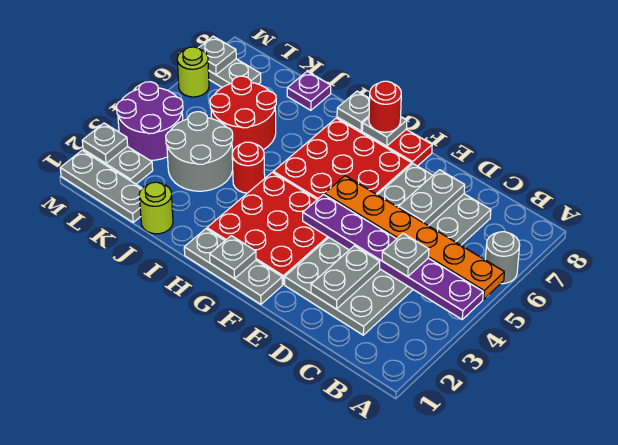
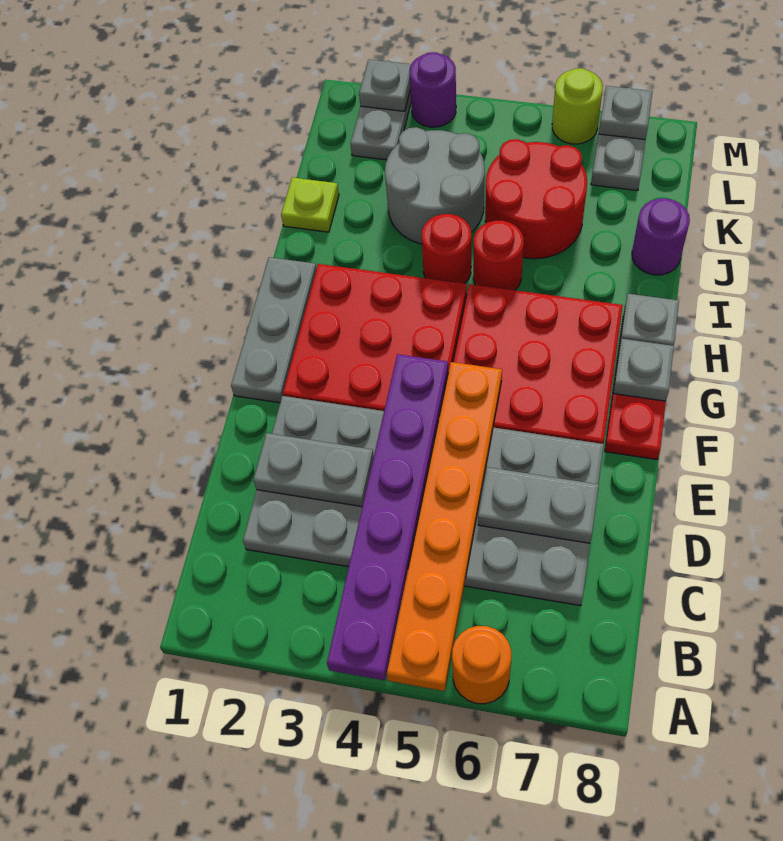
grey 1x1 round brick [485,232,520,284] -> orange 1x1 round brick [452,626,511,704]
grey 1x1 plate [382,233,429,277] -> none
grey 1x1 plate [210,236,256,279] -> none
red 1x1 round brick [369,81,401,132] -> red 1x1 round brick moved to [473,221,524,290]
lime 1x1 round brick [139,182,173,234] -> lime 1x1 plate [281,177,339,232]
purple 1x1 plate [287,71,331,110] -> purple 1x1 round brick [632,198,690,275]
grey 1x3 plate [60,150,142,222] -> none
purple 2x2 round brick [117,82,183,160] -> purple 1x1 round brick [410,52,456,127]

